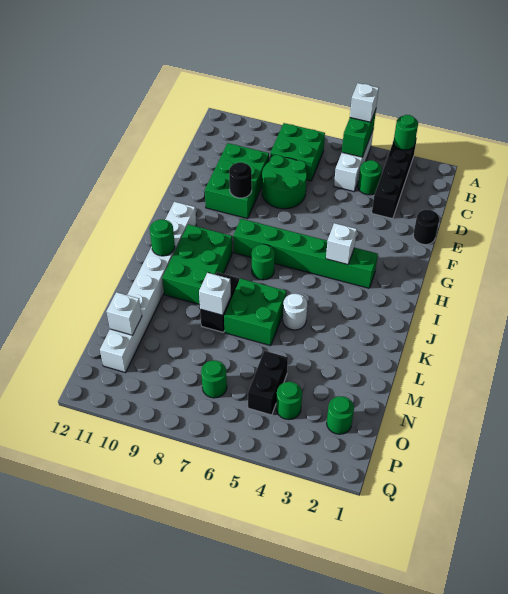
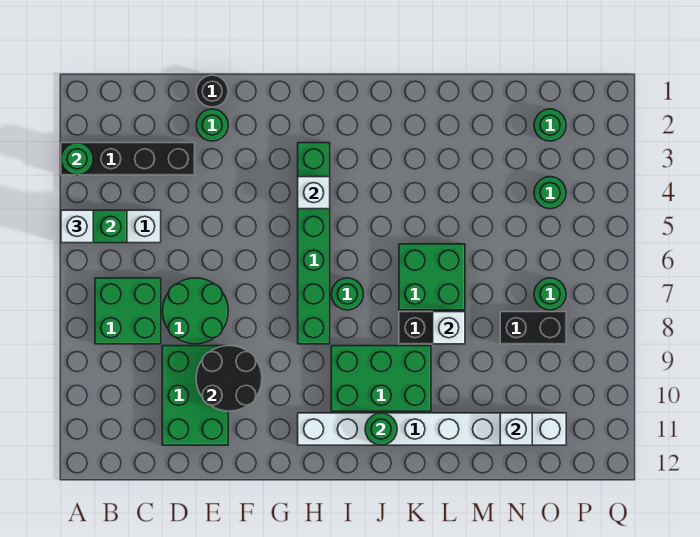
green 1x1 round brick [358,160,382,195] -> green 1x1 round brick moved to [196,109,228,141]
green 2x3 brick [205,143,269,219] -> green 2x3 brick turned to [162,346,228,445]
black 1x1 round brick [229,162,252,198] -> black 2x2 round brick [196,346,262,411]
white 1x1 round brick [283,294,307,330] -> none
black 1x2 brick [248,351,288,415] -> black 1x2 brick moved to [500,312,566,344]

